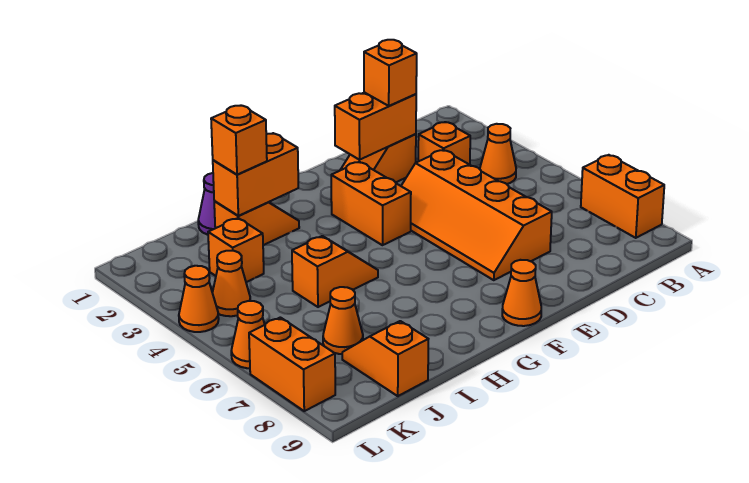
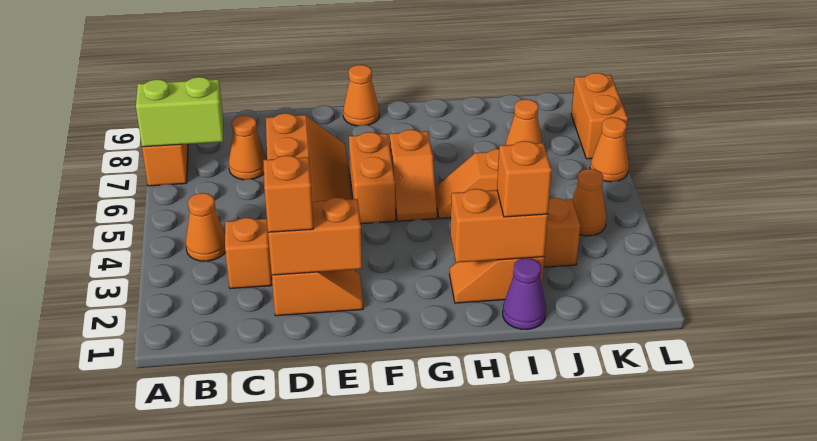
none -> lime 1x2 brick [136,77,223,147]
orange 1x2 brick [331,162,411,245] -> orange 1x2 brick moved to [349,132,395,224]
orange 1x2 slope [342,321,428,396] -> orange 1x2 slope moved to [390,130,437,221]
orange 1x1 cone [179,266,219,332] -> orange 1x1 cone moved to [229,116,266,180]

